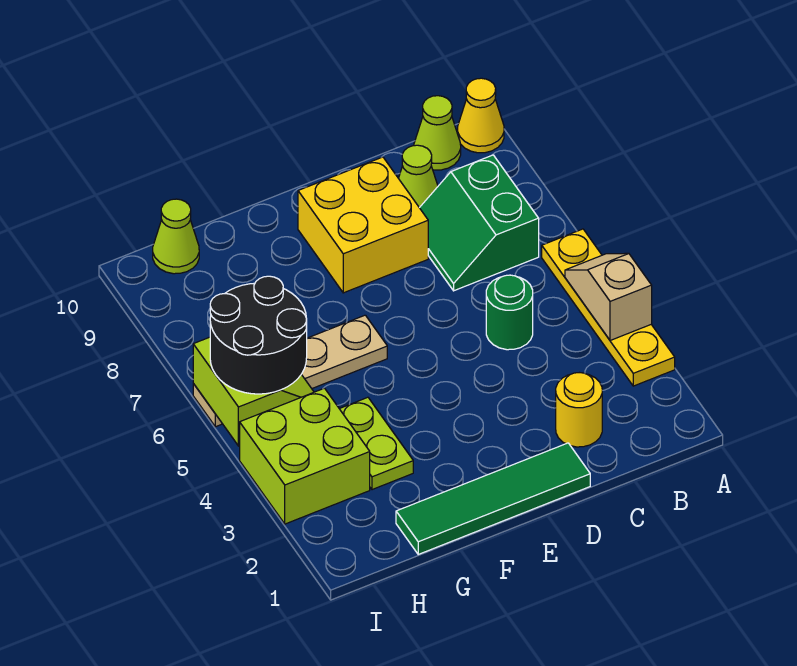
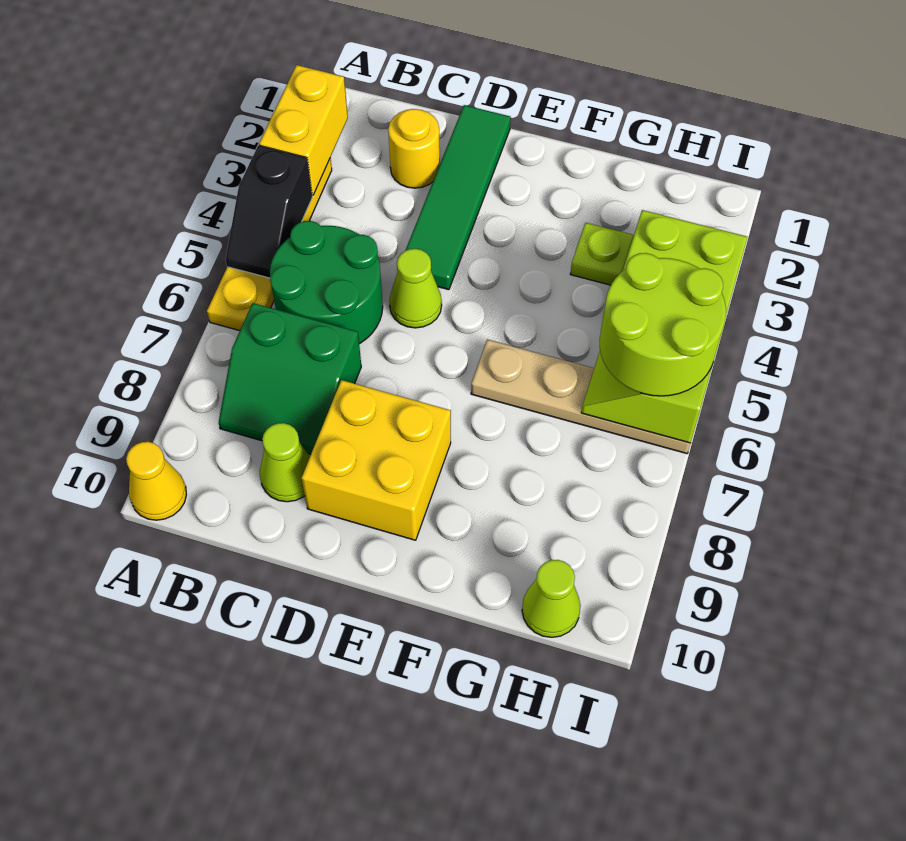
none -> yellow 1x2 brick [259,65,348,195]
tan 1x2 slope [565,253,652,340] -> black 1x2 slope [226,145,312,278]
green 2x2 slope [420,155,539,291] -> green 2x2 slope turned to [219,303,361,455]
lime 1x1 cone [414,96,461,170] -> lime 1x1 cone moved to [389,249,442,328]
green 1x1 round brick [486,275,533,350] -> green 2x2 round brick [270,221,383,344]
green 1x4 tile [396,443,590,554] -> green 1x4 tile turned to [406,105,511,290]
lime 1x2 plate [340,397,413,490] -> lime 1x1 plate [570,223,634,285]
black 2x2 round brick [210,276,307,394] -> lime 2x2 round brick [600,253,726,396]

